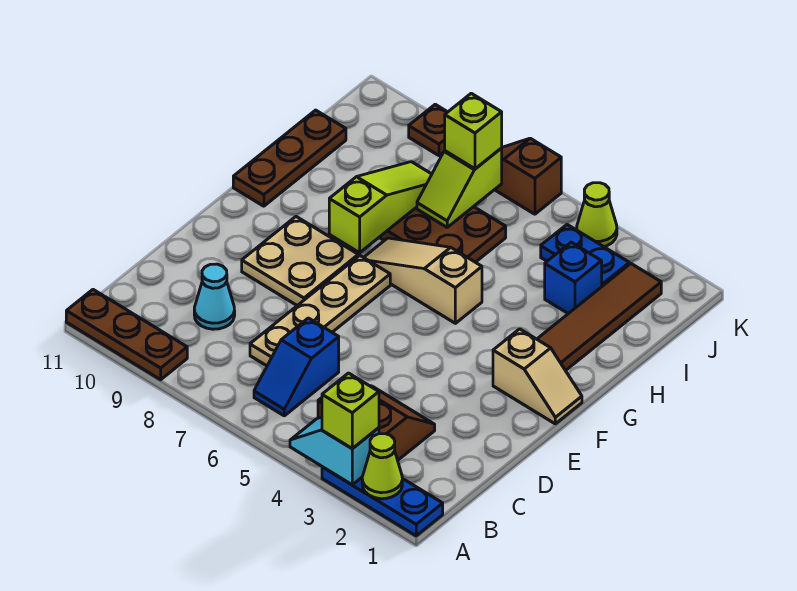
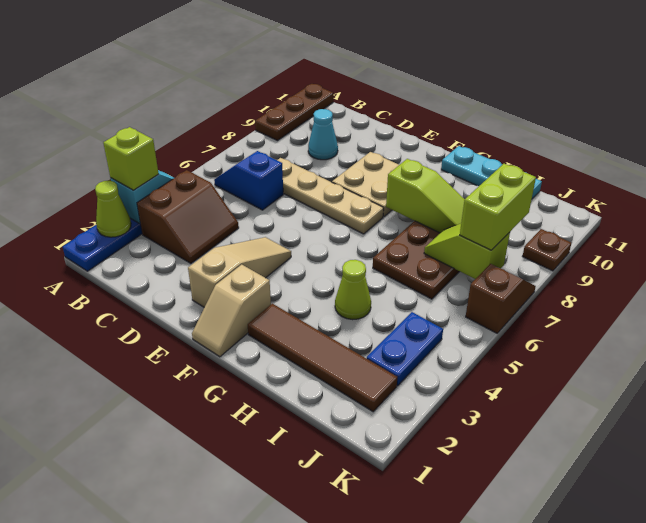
tan 1x3 slope [364,238,482,323] -> tan 1x3 slope moved to [188,237,291,307]
brown 1x3 plate [233,110,346,206] -> cyan 1x3 plate [441,146,542,199]
blue 1x1 brick [545,242,602,314] -> none
lime 1x1 brick [445,93,502,169] -> lime 1x2 brick [460,164,536,250]
lime 1x1 cone [577,183,617,247] -> lime 1x1 cone moved to [335,260,371,320]

